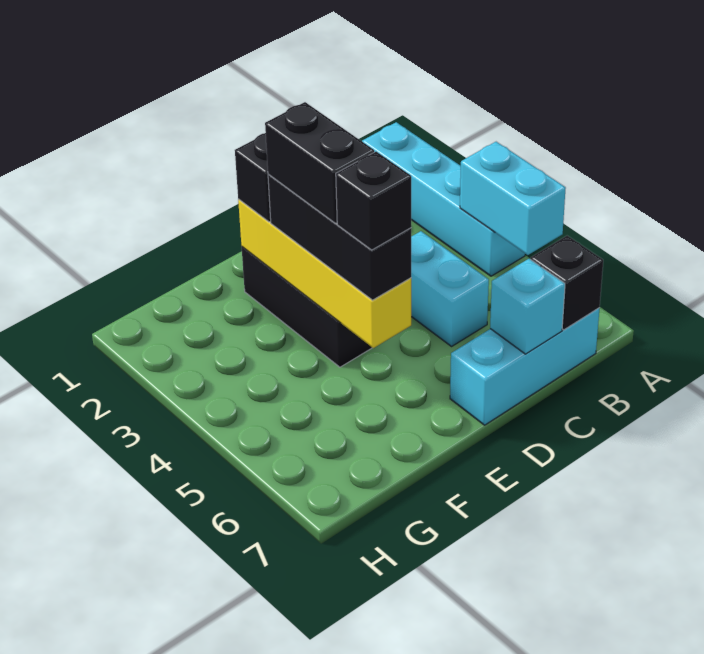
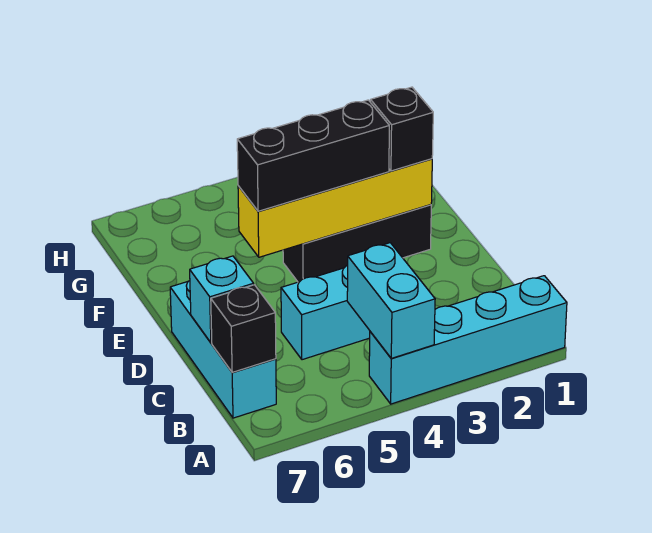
cyan 1x2 brick [460,142,566,255] -> cyan 1x2 brick turned to [347,243,435,358]
black 1x2 brick [265,102,374,223] -> none
black 1x1 brick [336,152,411,250] -> none

